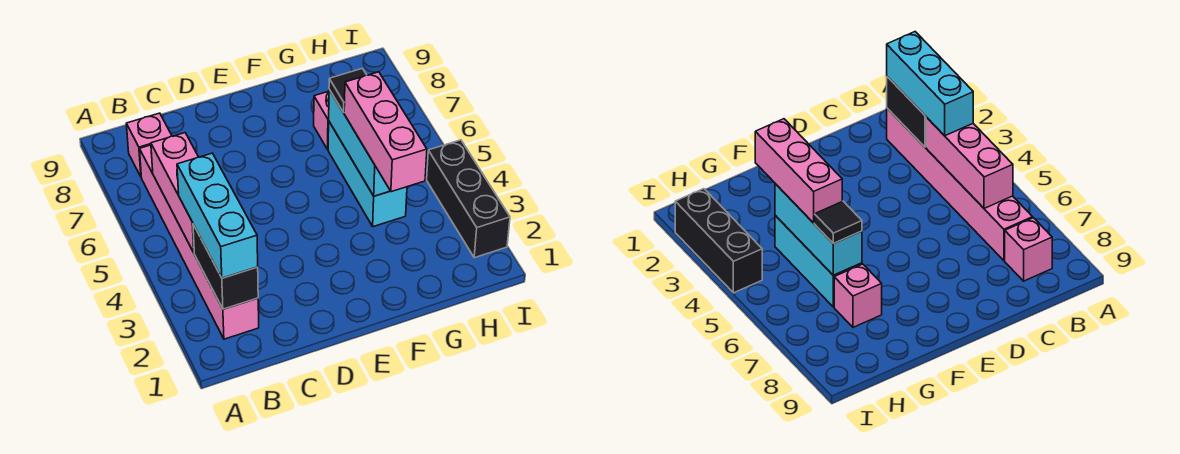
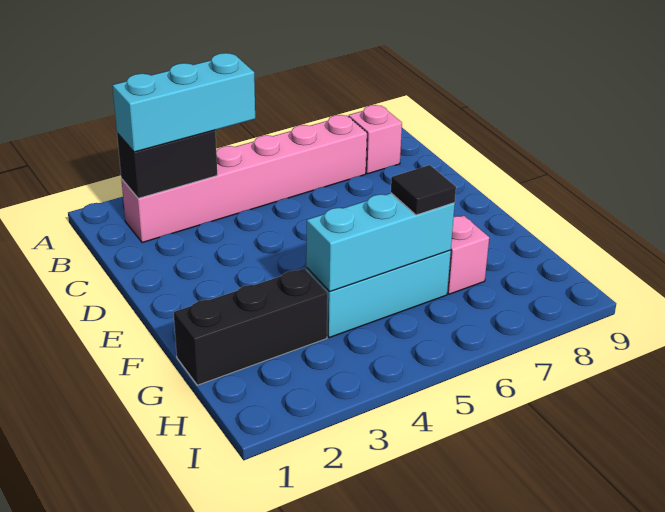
pink 1x3 brick [151,133,198,252] -> none
pink 1x3 brick [344,72,427,192] -> none
black 1x3 brick [427,140,510,258] -> black 1x3 brick moved to [174,268,328,385]

